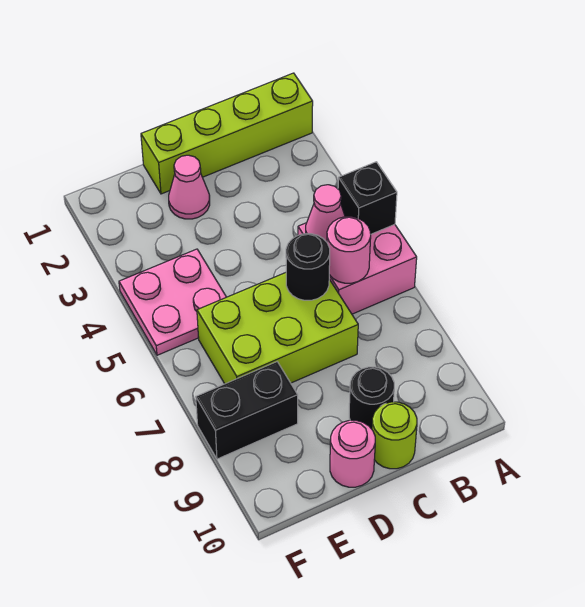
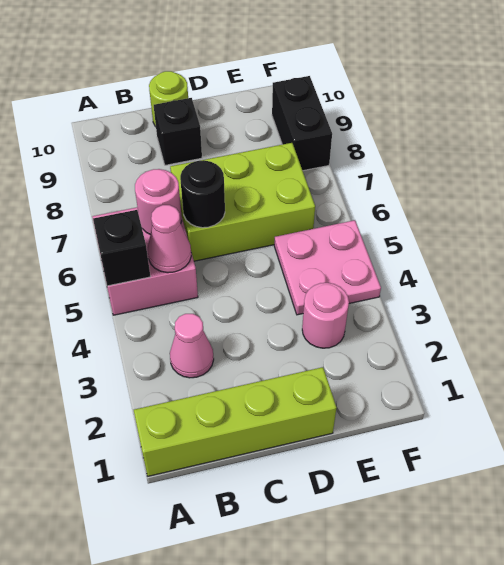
black 1x1 round brick [349,367,394,429] -> black 1x1 brick [154,98,202,165]
pink 1x1 cone [169,155,210,219] -> pink 1x1 cone moved to [170,314,214,378]
pink 1x1 round brick [330,420,375,487] -> pink 1x1 round brick moved to [302,283,349,348]
black 1x2 brick [196,362,298,459] -> black 1x2 brick turned to [272,76,332,171]

